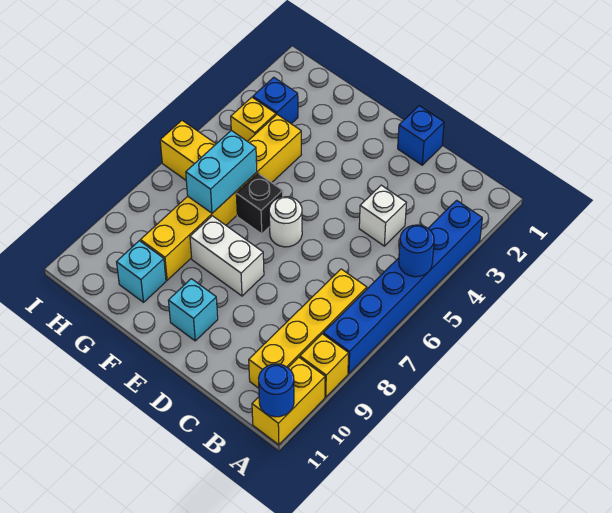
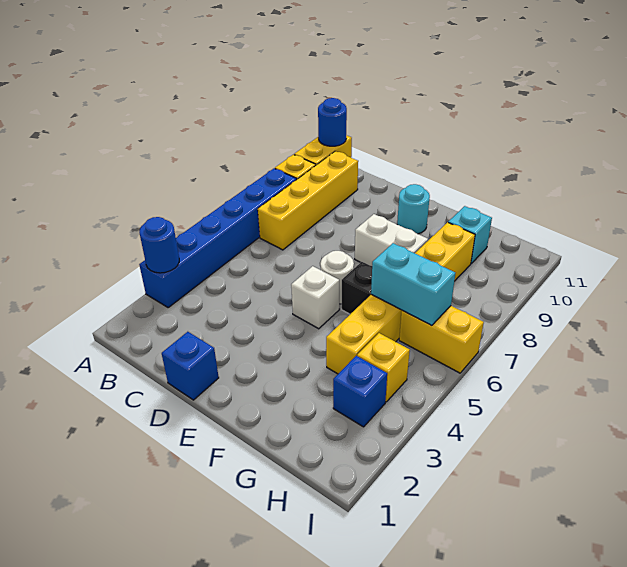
blue 1x1 round brick [399,225,434,277] -> blue 1x1 round brick moved to [139,217,179,273]
white 1x1 brick [359,185,406,246] -> white 1x1 brick moved to [291,266,339,329]
cyan 1x1 brick [168,279,218,341] -> cyan 1x1 round brick [397,184,430,234]
cyan 1x2 brick [186,131,257,213] -> cyan 1x2 brick turned to [371,243,455,326]

